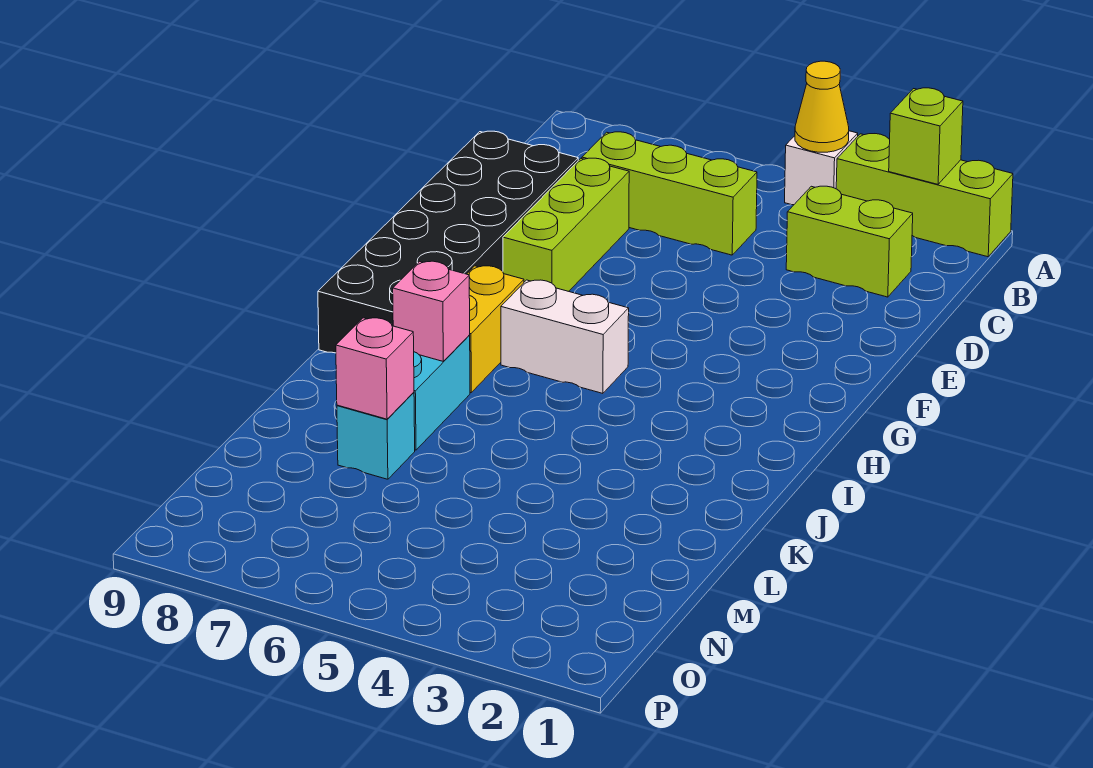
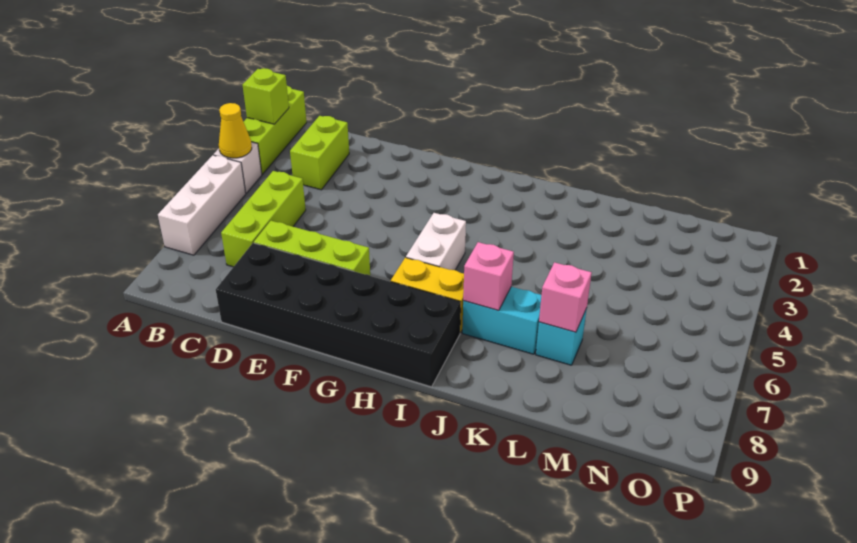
none -> white 1x3 brick [158,155,246,255]

